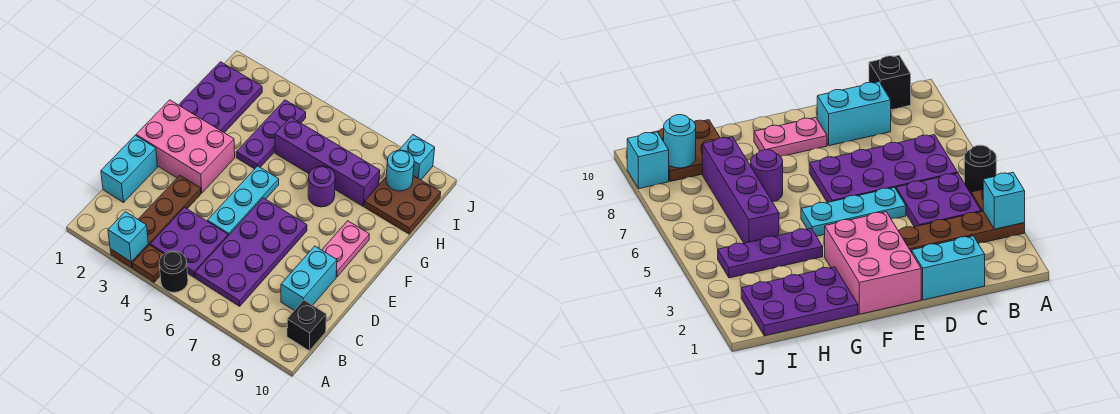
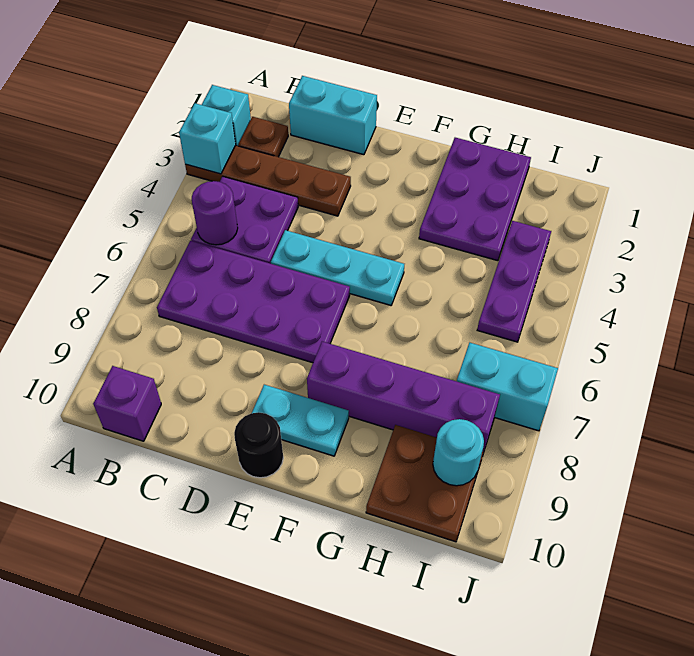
brown 1x1 plate [132,245,164,282] -> brown 1x1 plate moved to [238,117,288,157]
black 1x1 round brick [159,251,188,292] -> black 1x1 round brick moved to [234,412,283,478]
black 1x1 brick [287,300,326,351] -> purple 1x1 brick [93,366,161,441]
cyan 1x2 brick [281,246,337,310] -> cyan 1x2 brick moved to [457,343,558,431]
pink 2x3 brick [136,100,235,193] -> none
pink 1x2 plate [322,221,369,277] -> cyan 1x2 plate [252,385,349,456]
purple 2x3 plate [179,62,262,133] -> purple 2x3 plate turned to [419,138,531,261]
purple 1x3 plate [236,100,306,169] -> purple 1x3 plate turned to [477,221,551,342]
purple 1x1 round brick [308,166,335,207] -> purple 1x1 round brick moved to [192,181,238,245]
purple 1x4 brick [275,117,380,206] -> purple 1x4 brick turned to [307,342,500,453]
cyan 1x1 brick [400,135,435,180] -> cyan 1x1 brick moved to [202,85,251,146]

